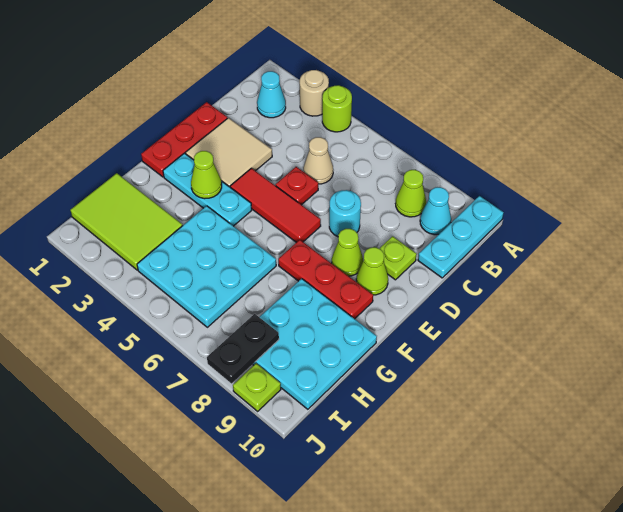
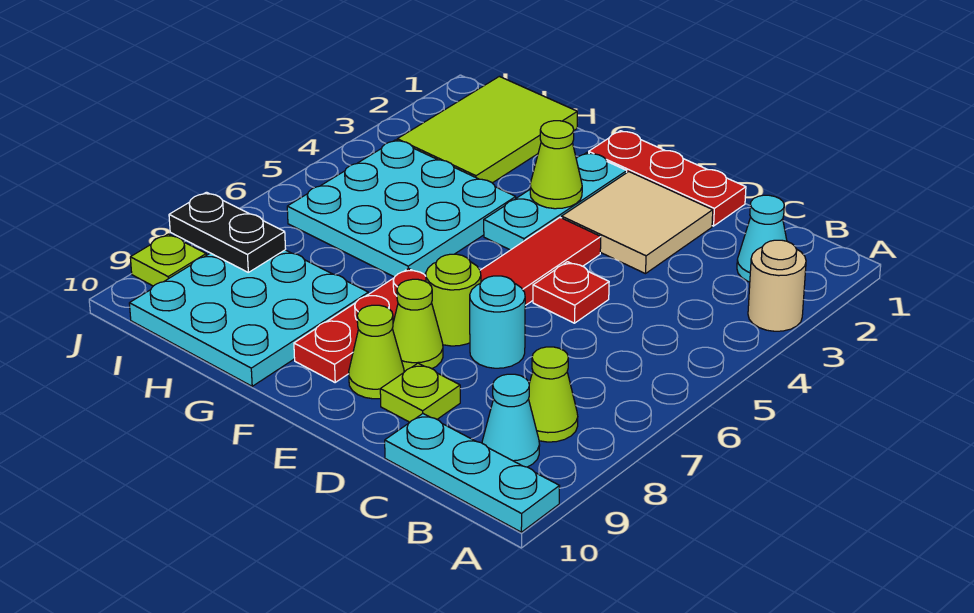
lime 1x1 round brick [322,85,352,132] -> lime 1x1 round brick moved to [426,254,481,346]
tan 1x1 cone [303,137,333,184] -> none

